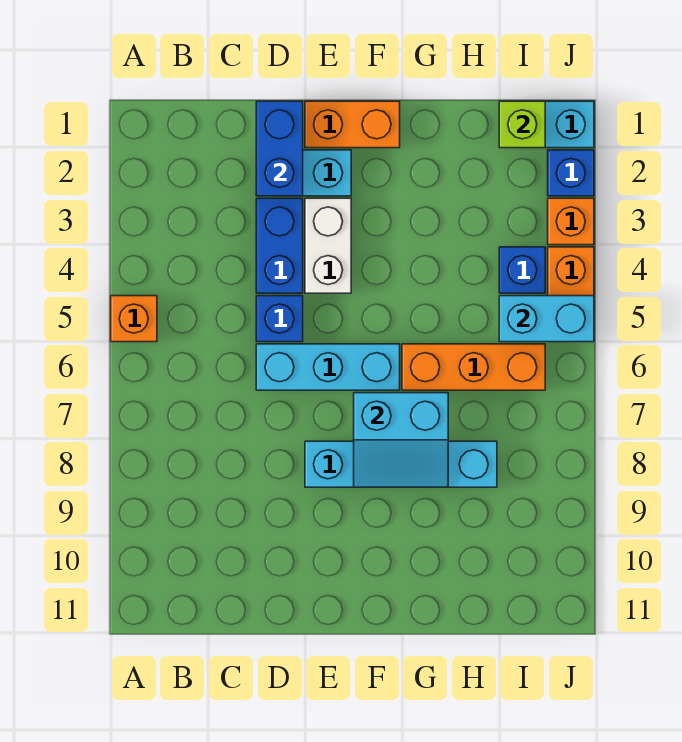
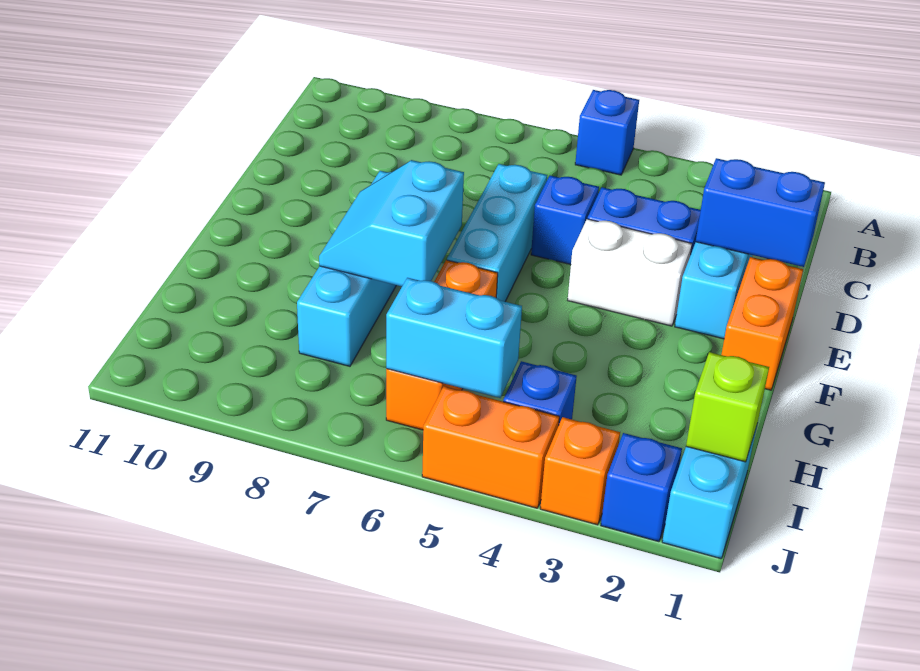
orange 1x1 brick [111,296,157,342] -> blue 1x1 brick [575,90,639,175]
cyan 1x2 brick [499,296,594,342] -> cyan 1x2 brick turned to [386,278,522,398]

